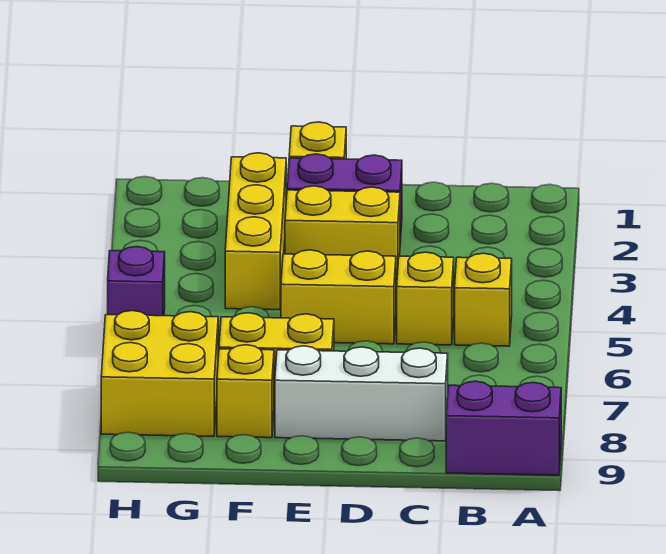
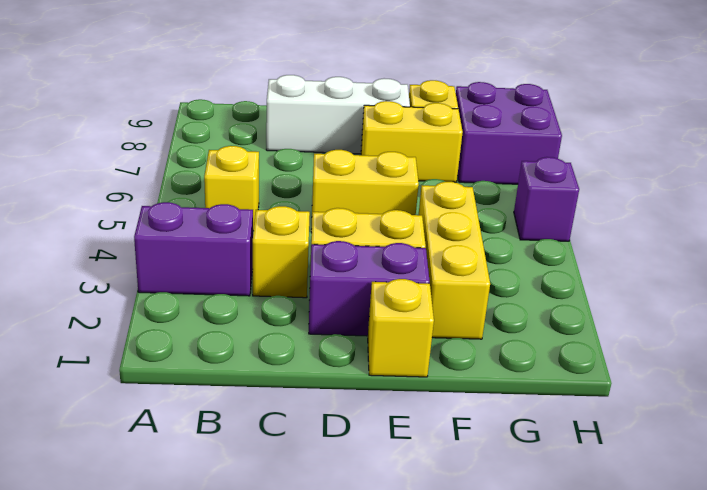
purple 1x2 brick [446,381,561,475] -> purple 1x2 brick moved to [134,202,253,296]
yellow 1x1 brick [397,252,454,345] -> yellow 1x1 brick moved to [253,206,310,298]
yellow 2x2 brick [101,311,218,436] -> purple 2x2 brick [456,82,562,184]

